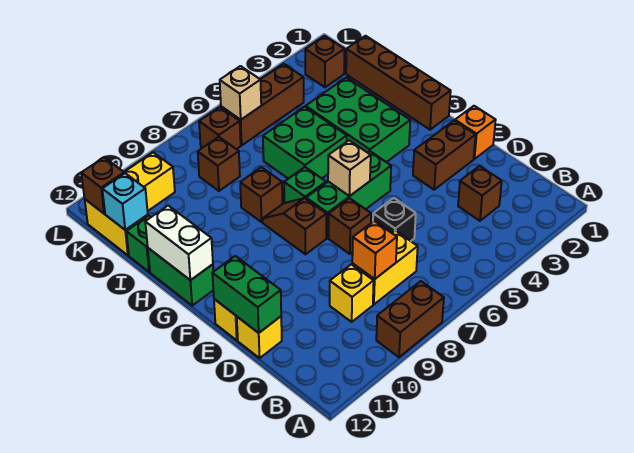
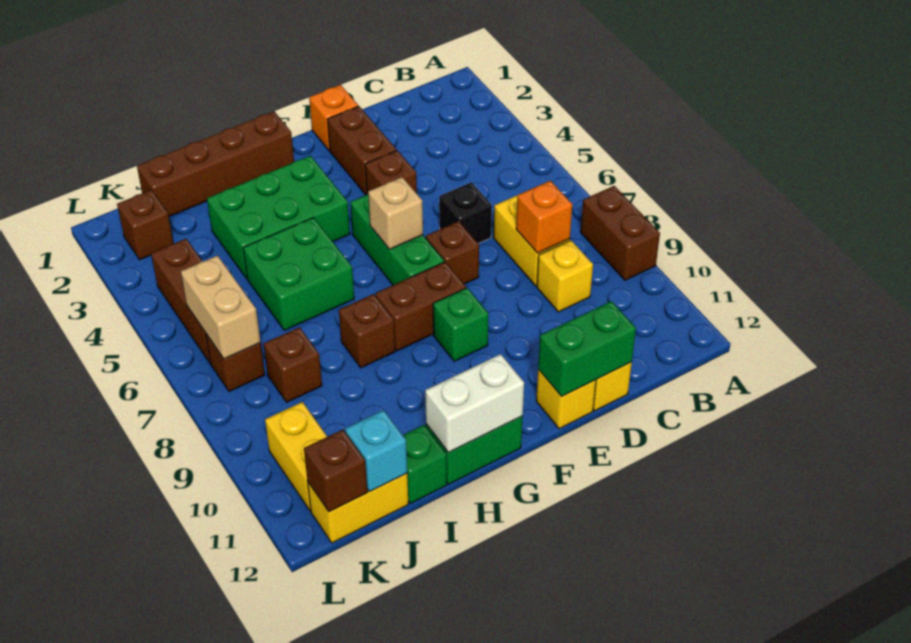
brown 1x1 brick [458,166,502,221] -> brown 1x1 brick moved to [365,150,417,195]
brown 1x2 slope [263,198,327,254] -> brown 1x2 brick [376,262,466,351]
green 1x1 brick [284,167,326,203] -> green 1x1 brick moved to [433,288,489,361]
tan 1x1 brick [220,66,261,120] -> tan 1x2 brick [181,256,261,359]

